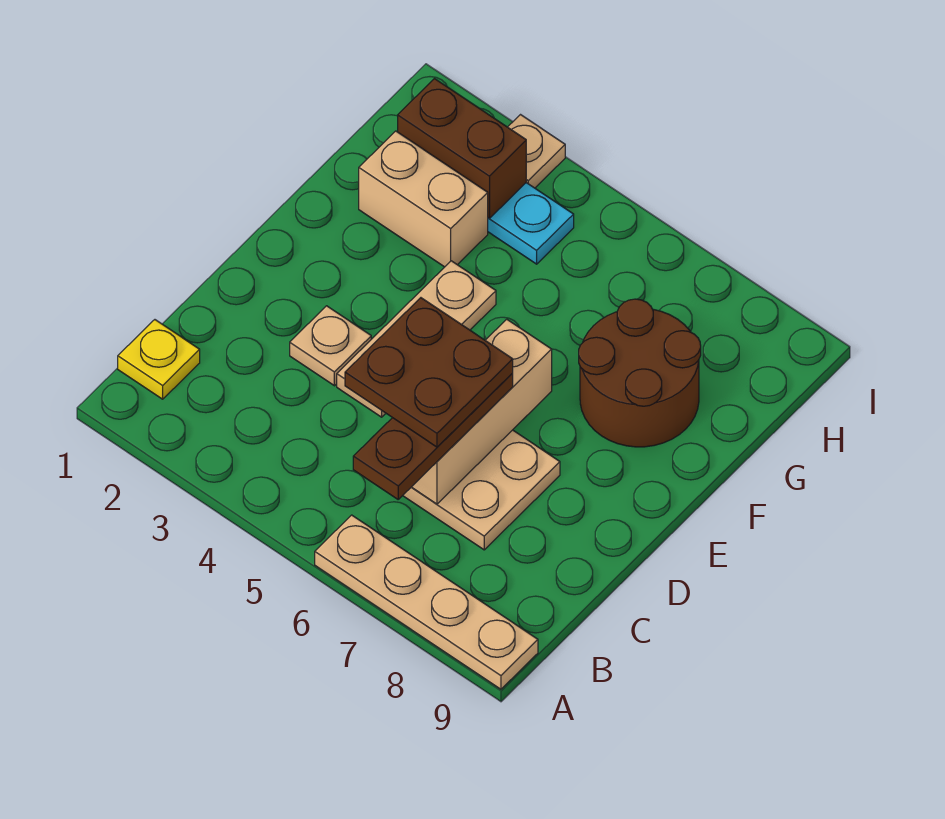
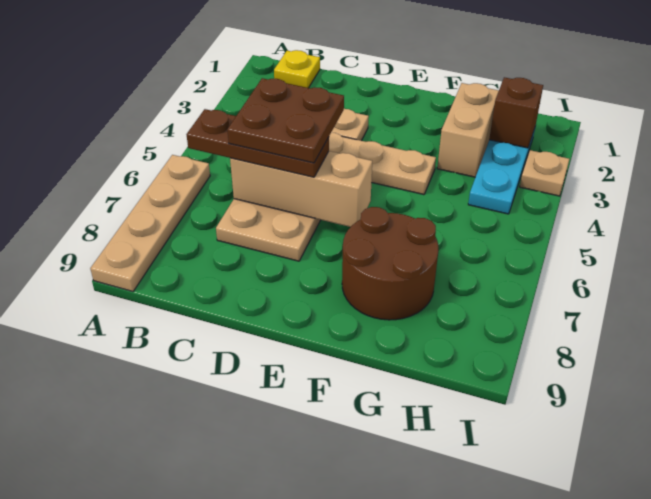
brown 1x2 brick [398,79,526,218] -> brown 1x1 brick [489,77,543,148]

